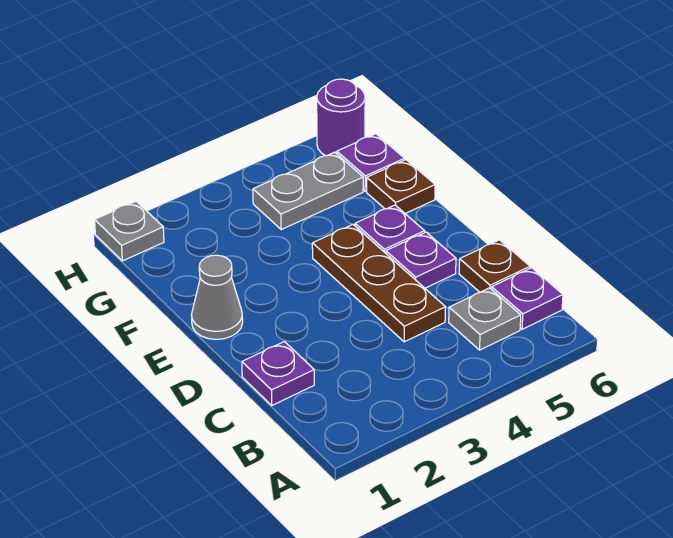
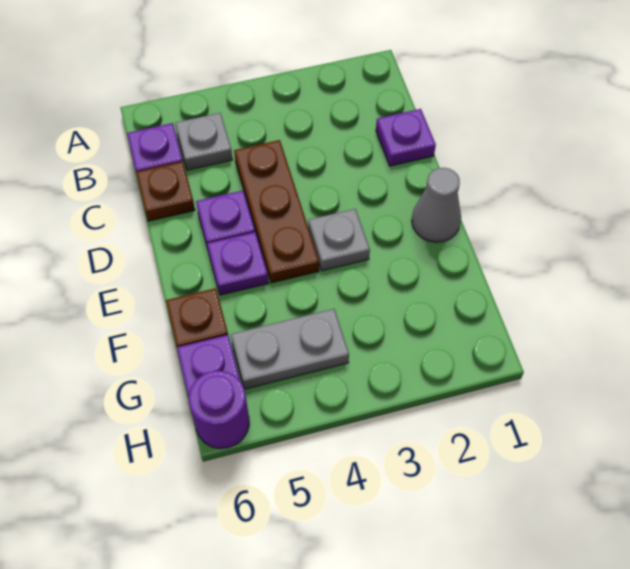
grey 1x1 plate [95,201,164,261] -> grey 1x1 plate moved to [308,209,370,271]

